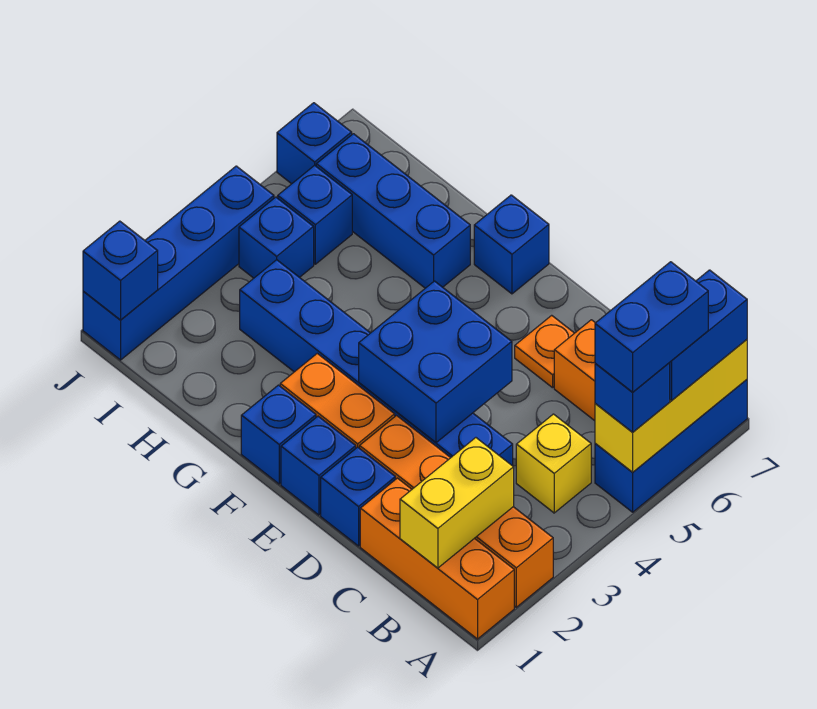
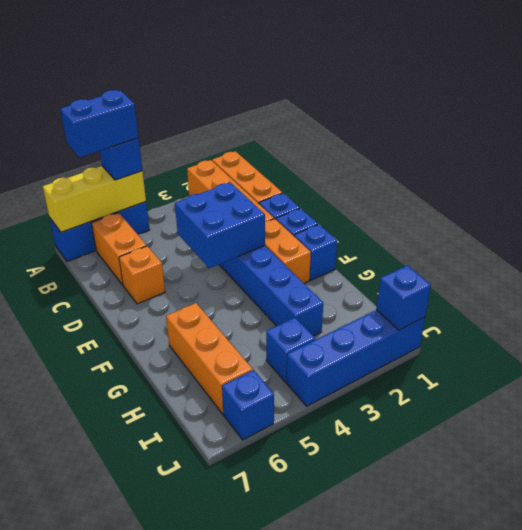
blue 1x2 brick [670,270,747,401] -> none
yellow 1x2 brick [400,438,514,568] -> none
yellow 1x1 brick [516,414,591,513] -> none
orange 1x1 plate [515,315,574,388] -> orange 1x1 brick [119,246,165,304]
blue 1x1 brick [474,195,549,294] -> none
blue 1x3 brick [316,134,470,288] -> orange 1x3 brick [166,303,253,414]
blue 1x1 brick [278,165,352,264] -> none

